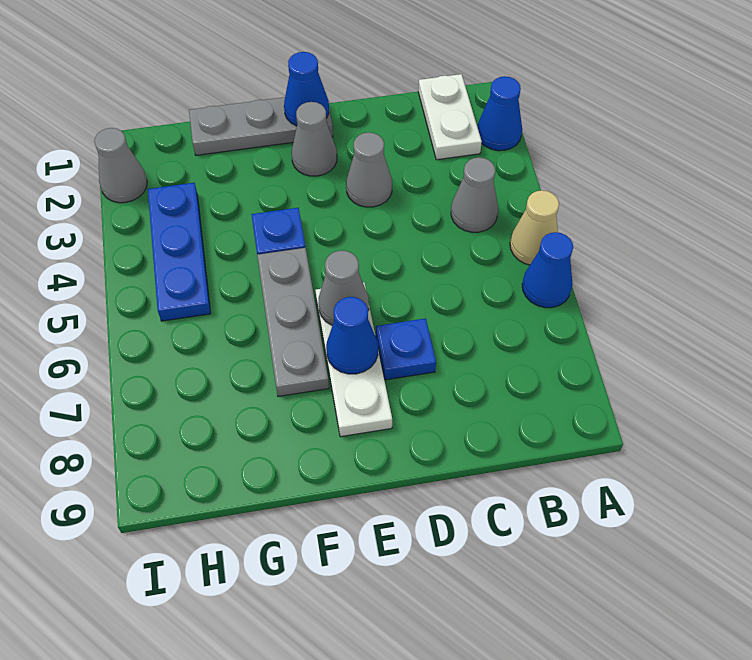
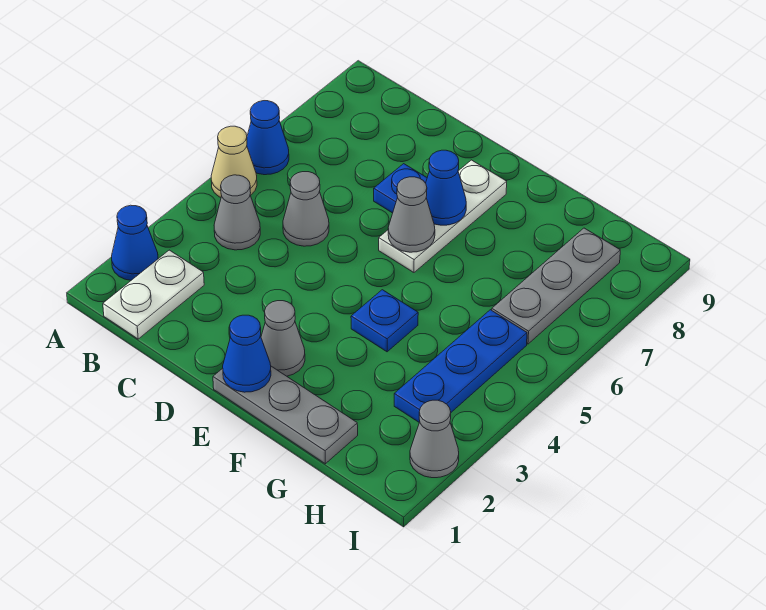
grey 1x1 cone [346,132,392,207] -> grey 1x1 cone moved to [283,172,329,246]
grey 1x3 plate [257,248,329,396] -> grey 1x3 plate moved to [492,228,620,344]

